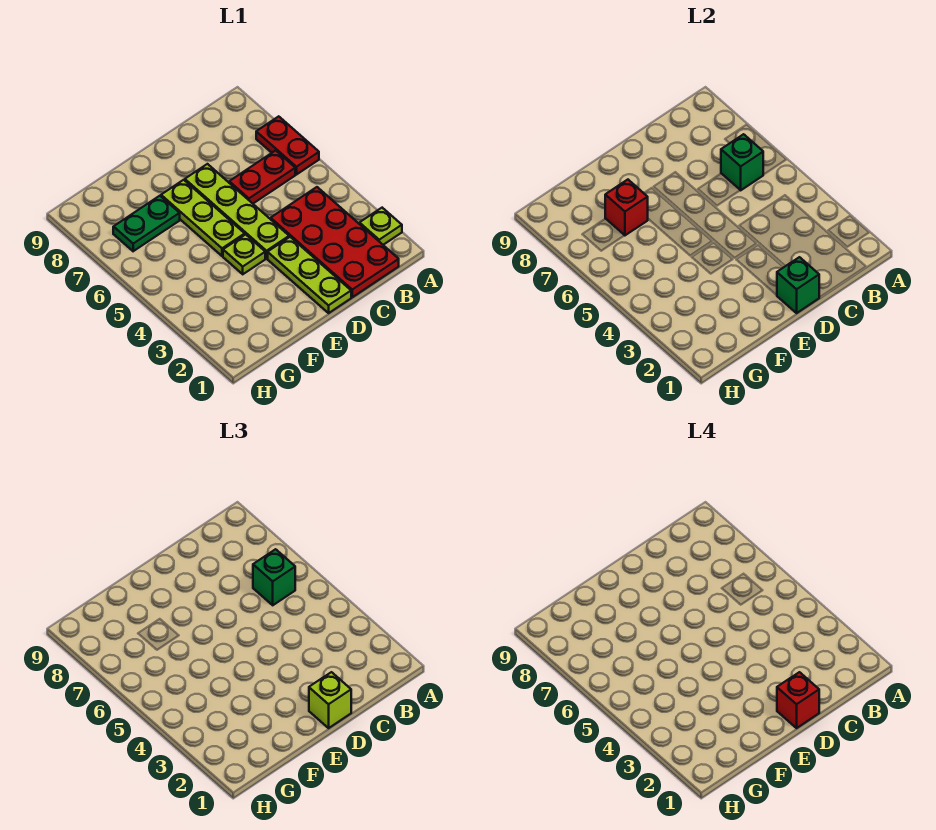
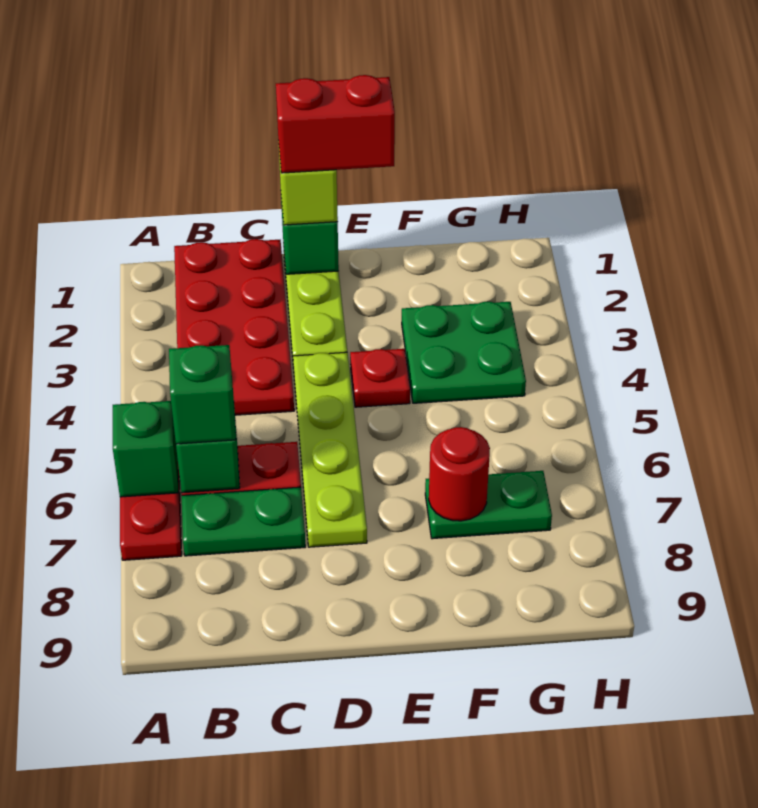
lime 1x1 plate [360,208,402,245] -> none
none -> green 1x1 brick [113,401,178,497]
none -> green 1x2 plate [182,487,305,556]
red 1x1 brick [777,672,819,728] -> red 1x2 brick [276,75,395,173]
lime 1x1 plate [223,234,265,274] -> red 1x1 plate [350,349,410,407]
lime 1x3 plate [161,180,245,256] -> none
none -> green 2x2 plate [402,302,526,403]
red 1x1 brick [605,180,648,235] -> red 1x1 round brick [429,427,490,521]

